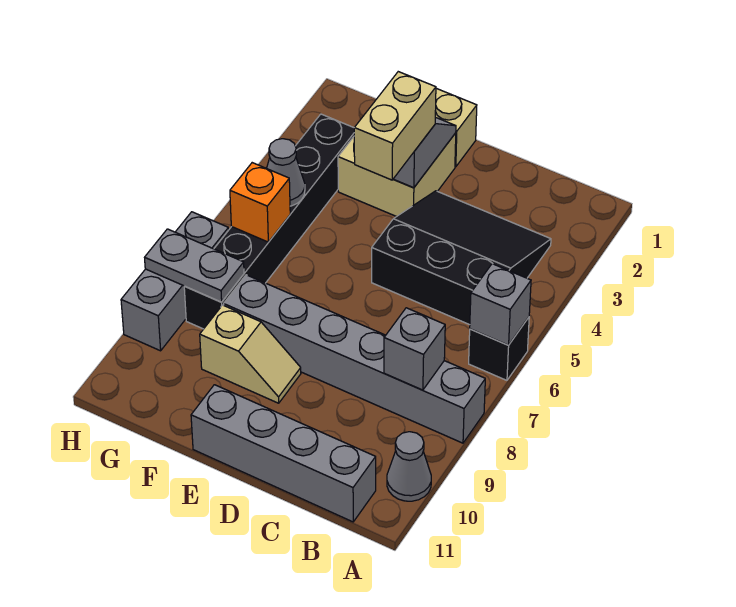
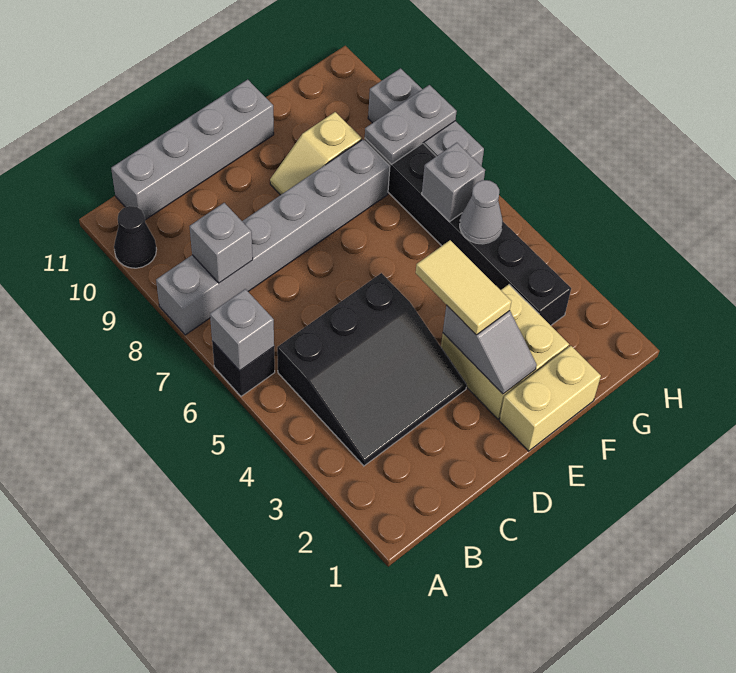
grey 1x1 cone [387,432,431,501] -> black 1x1 cone [114,206,156,268]
tan 1x2 brick [354,72,436,180] -> tan 1x2 tile [416,240,511,335]
orange 1x1 brick [230,163,290,242] -> grey 1x1 brick [422,143,485,222]

